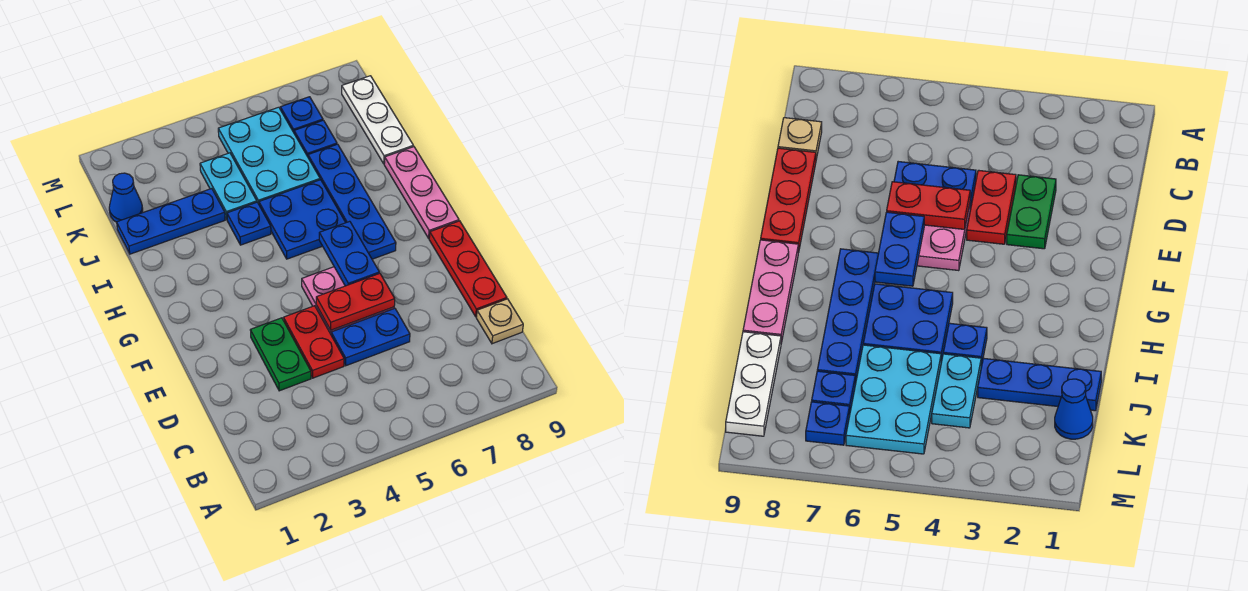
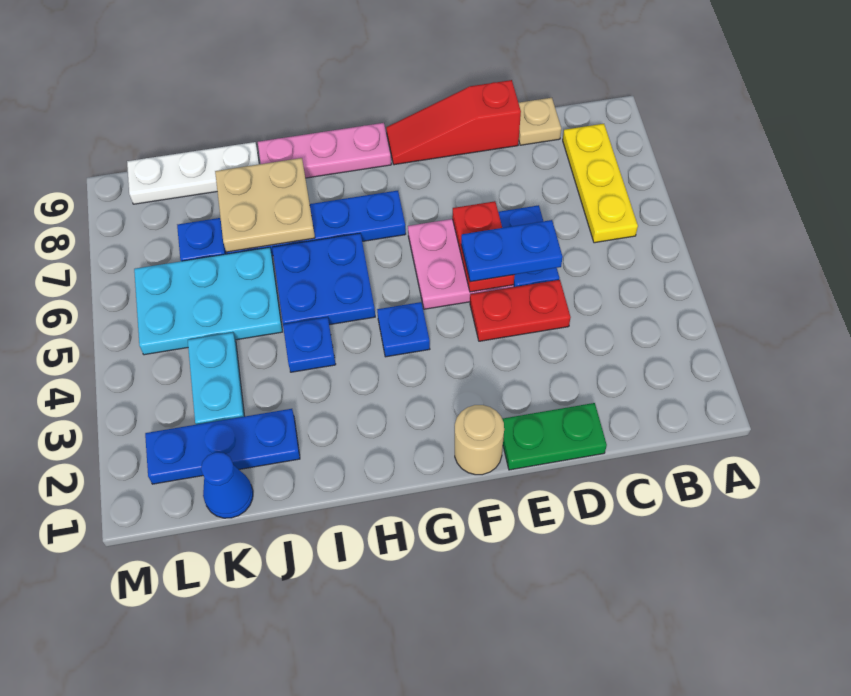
none -> yellow 1x3 plate [563,124,638,243]
green 1x2 plate [250,318,311,391] -> green 1x2 plate moved to [502,403,607,470]
red 1x3 plate [429,221,507,317] -> red 1x3 slope [386,80,521,165]
none -> tan 1x1 round brick [455,405,504,475]
blue 1x2 plate [319,221,379,286] -> blue 1x2 plate moved to [461,220,563,282]
none -> tan 2x2 plate [215,158,315,252]
blue 1x3 plate [117,189,225,254] -> blue 1x3 plate turned to [145,409,300,484]
cyan 1x2 plate [200,153,257,219] -> cyan 1x2 plate turned to [188,333,245,425]
blue 1x1 plate [280,97,323,132] -> blue 1x1 plate moved to [377,302,430,357]

